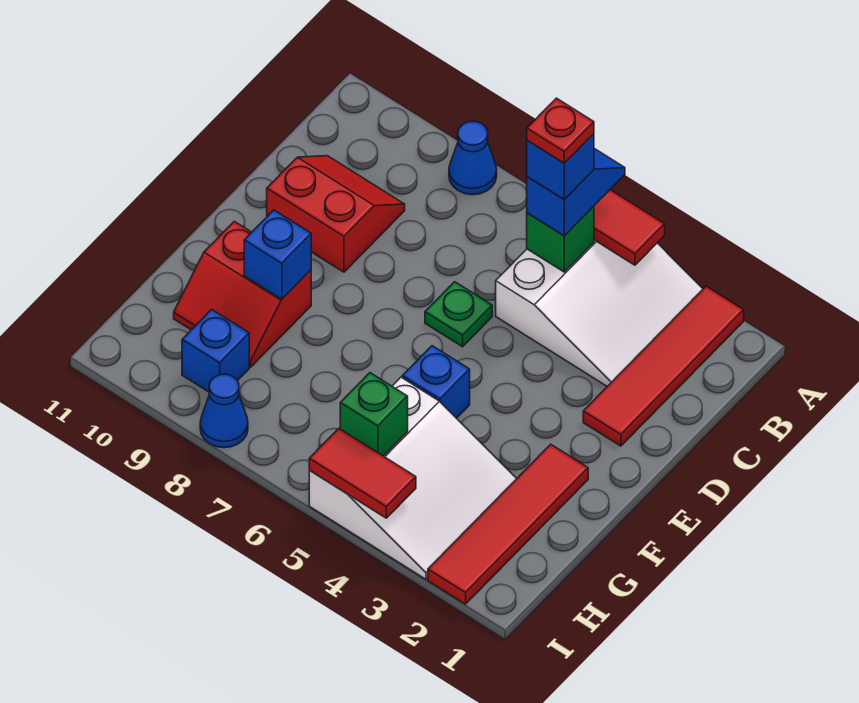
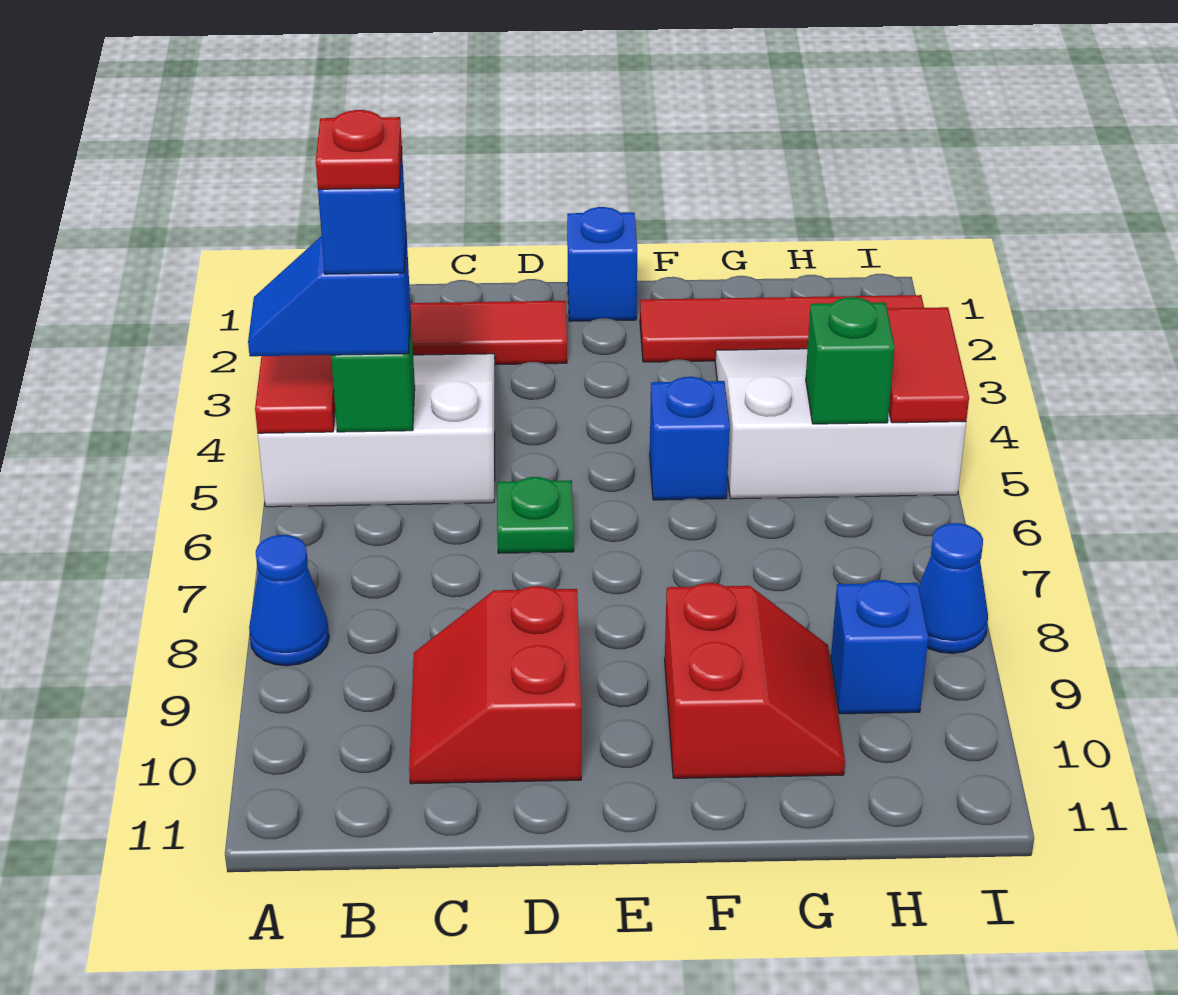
blue 1x1 brick [244,210,311,299] -> blue 1x1 brick moved to [567,207,637,321]

